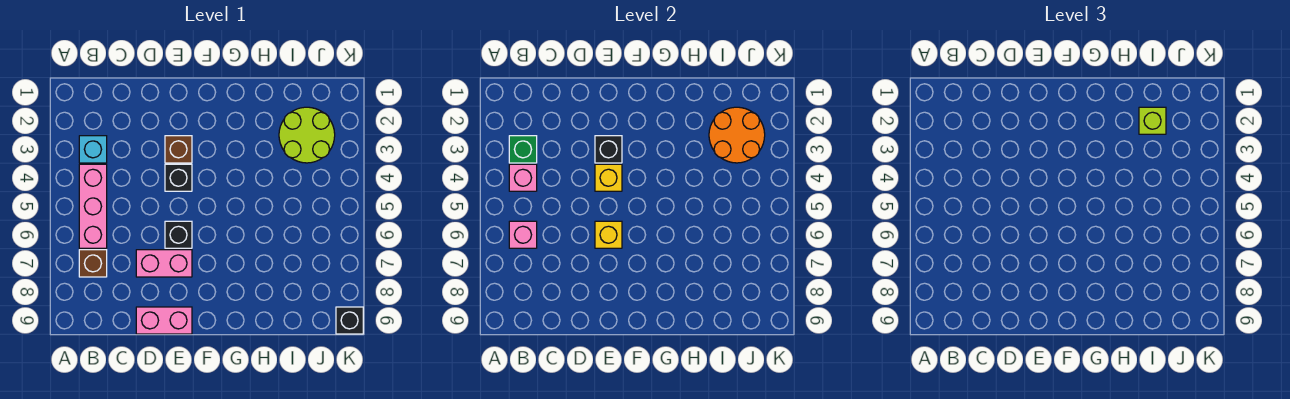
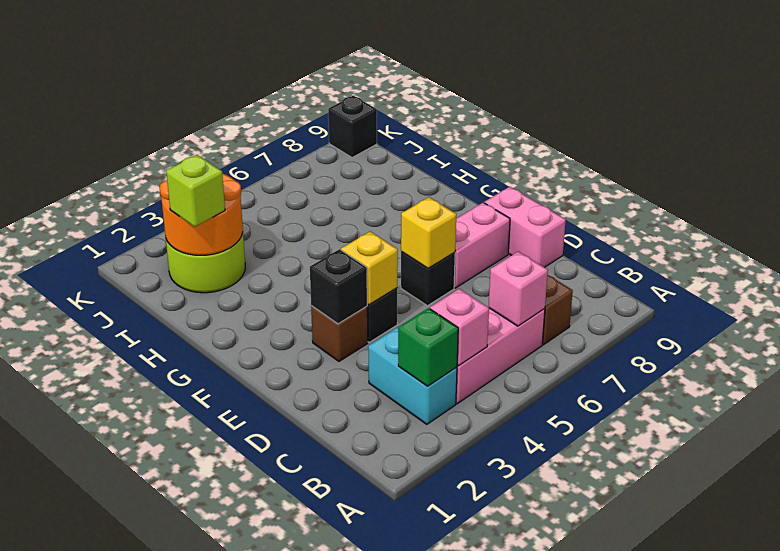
cyan 1x1 brick [79,136,107,163] -> cyan 1x2 brick [368,327,457,424]
pink 1x2 brick [136,250,192,277] -> pink 1x2 brick turned to [454,203,510,288]

